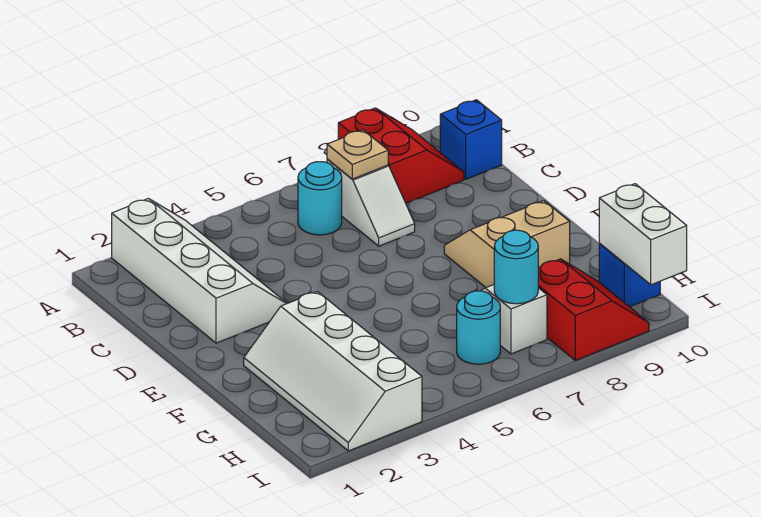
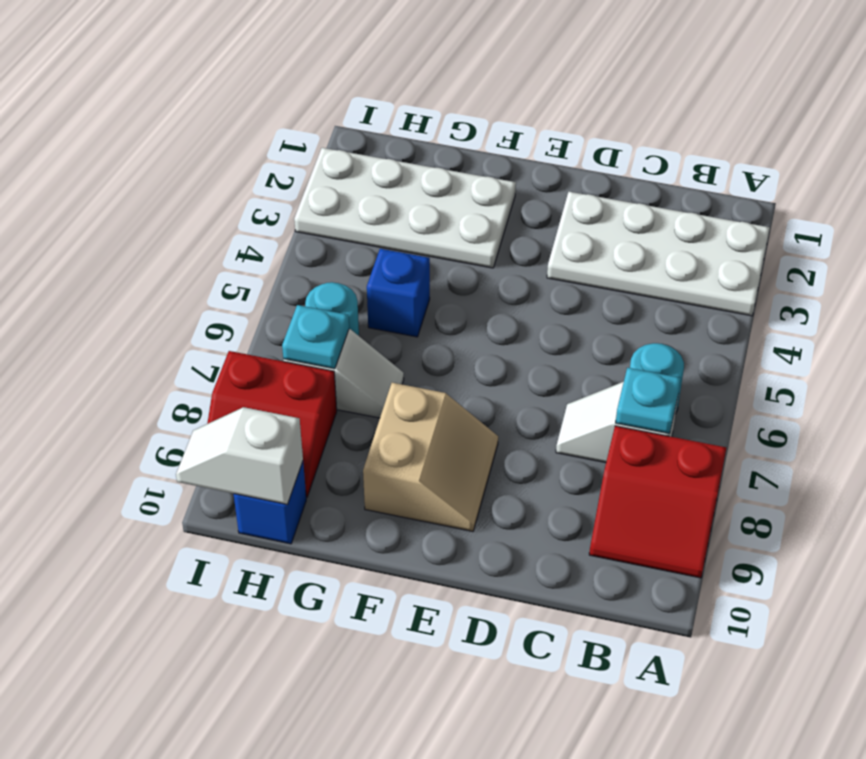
white 2x4 slope [112,198,287,343] -> white 2x4 plate [547,192,770,316]
tan 1x1 plate [327,130,388,179] -> cyan 1x1 plate [616,368,681,434]
blue 1x1 brick [440,100,502,179] -> blue 1x1 brick moved to [367,249,430,337]
white 2x4 slope [244,292,422,451] -> white 2x4 plate [294,148,516,268]
cyan 1x1 round brick [494,230,538,304] -> cyan 1x1 plate [282,305,349,369]
white 1x2 brick [599,184,687,285] -> white 1x2 slope [176,407,303,504]

